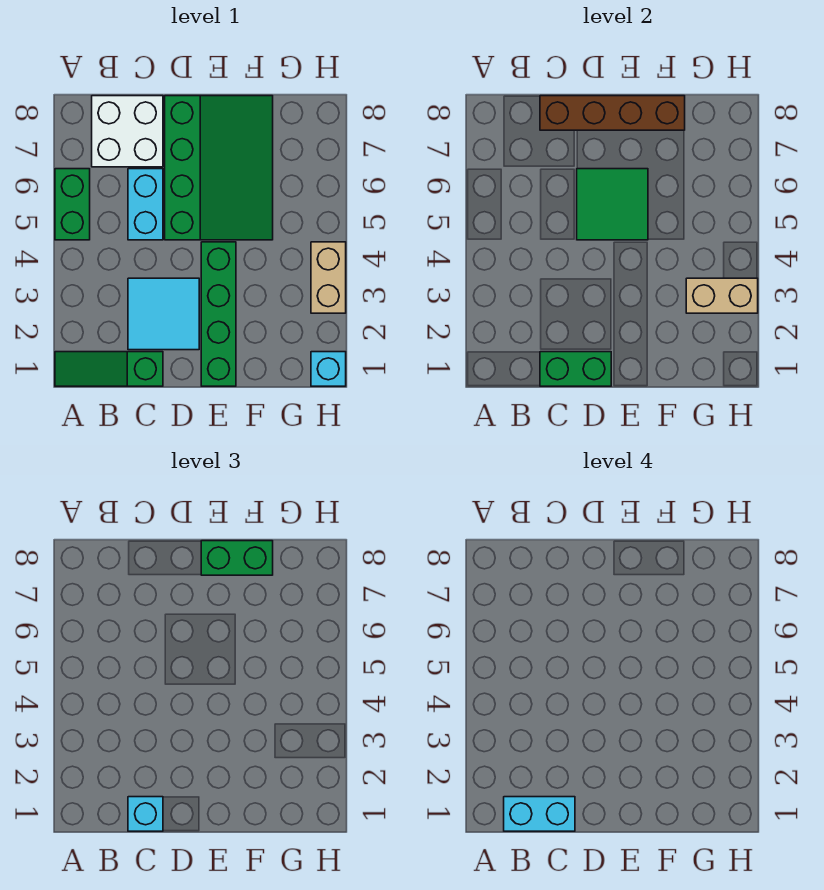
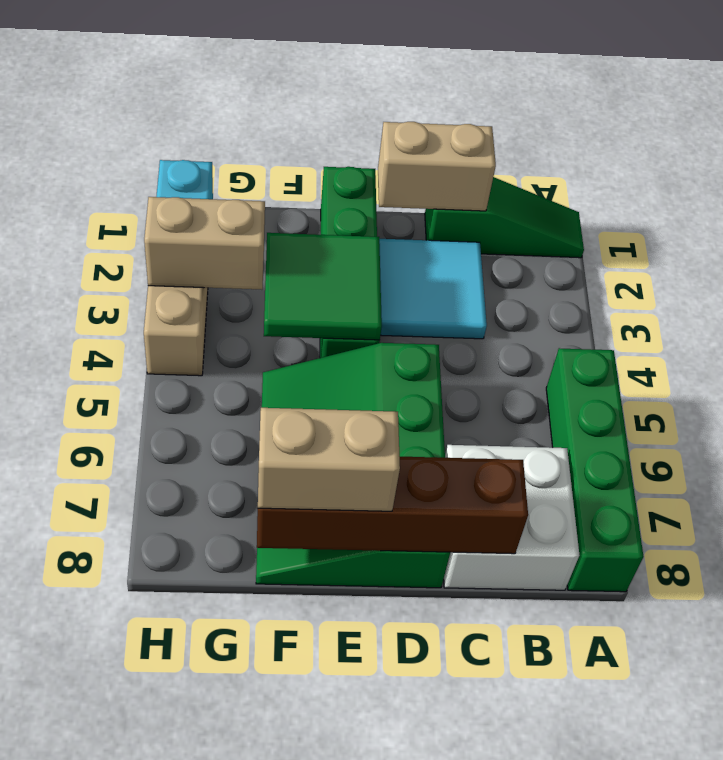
green 1x2 brick [55,169,90,240] -> green 1x4 brick [546,348,643,592]
cyan 1x2 brick [504,797,575,831] -> none
green 1x2 brick [540,352,611,386] -> tan 1x2 brick [378,122,496,211]
cyan 1x1 brick [128,797,163,831] -> none
cyan 1x2 brick [128,169,163,240] -> none
green 2x2 tile [577,169,648,240] -> green 2x2 tile moved to [264,233,382,340]
green 1x2 brick [201,541,273,575] -> tan 1x2 brick [258,408,400,511]

